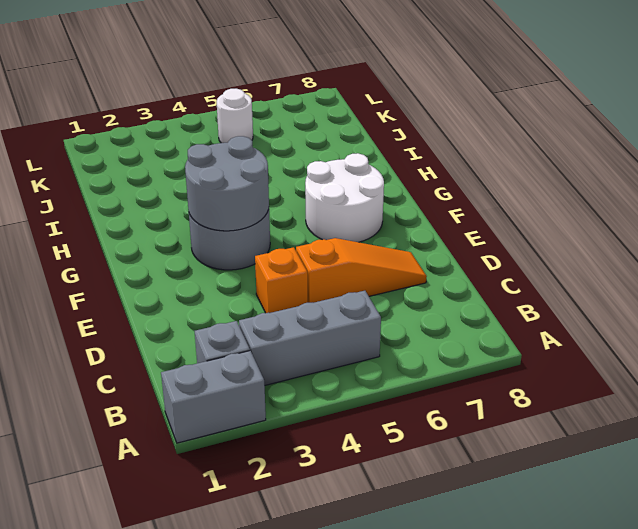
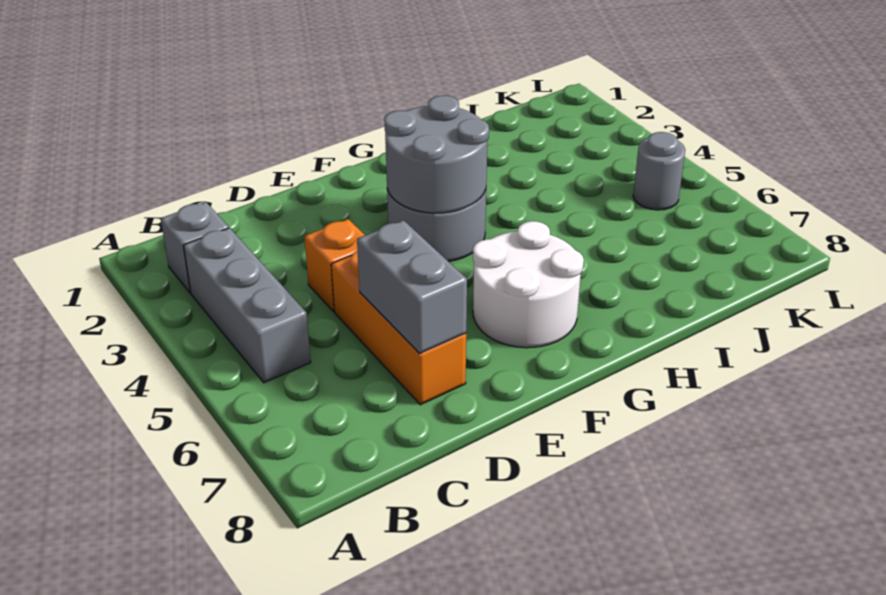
grey 1x2 brick [161,351,266,443] -> grey 1x2 brick moved to [357,220,467,354]
orange 1x3 slope [296,238,427,303] -> orange 1x3 brick [331,251,466,405]
white 1x1 round brick [217,89,253,143] -> grey 1x1 round brick [633,132,685,210]

